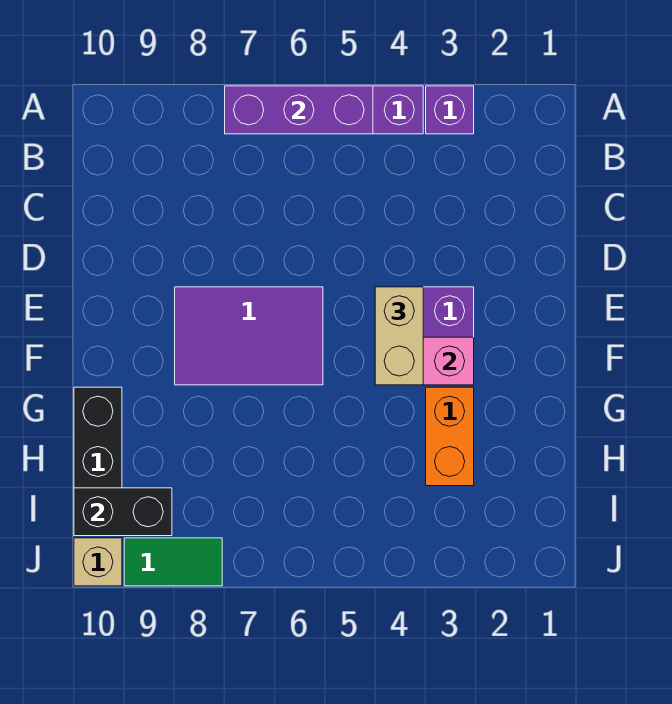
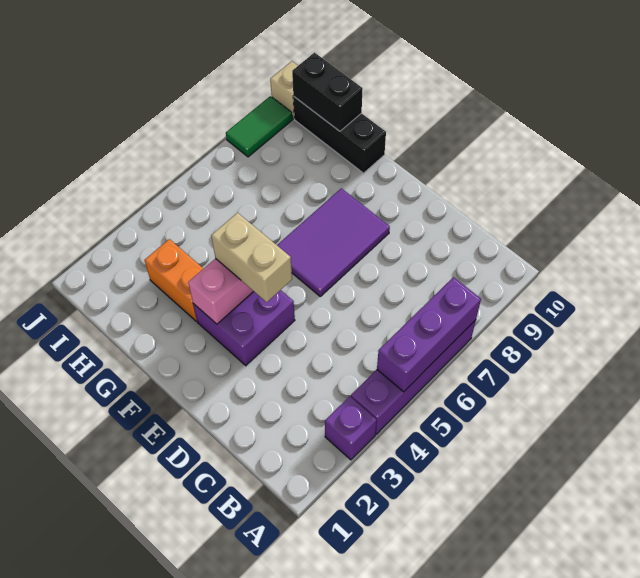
black 1x2 brick [74,488,172,536] -> black 1x2 brick turned to [292,53,363,131]

